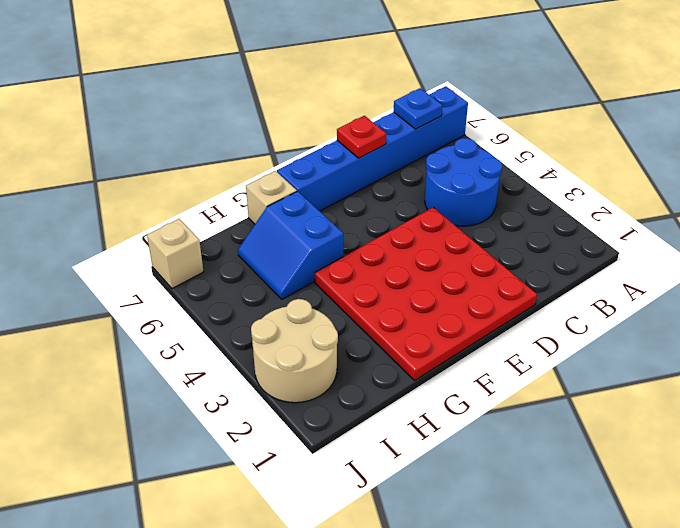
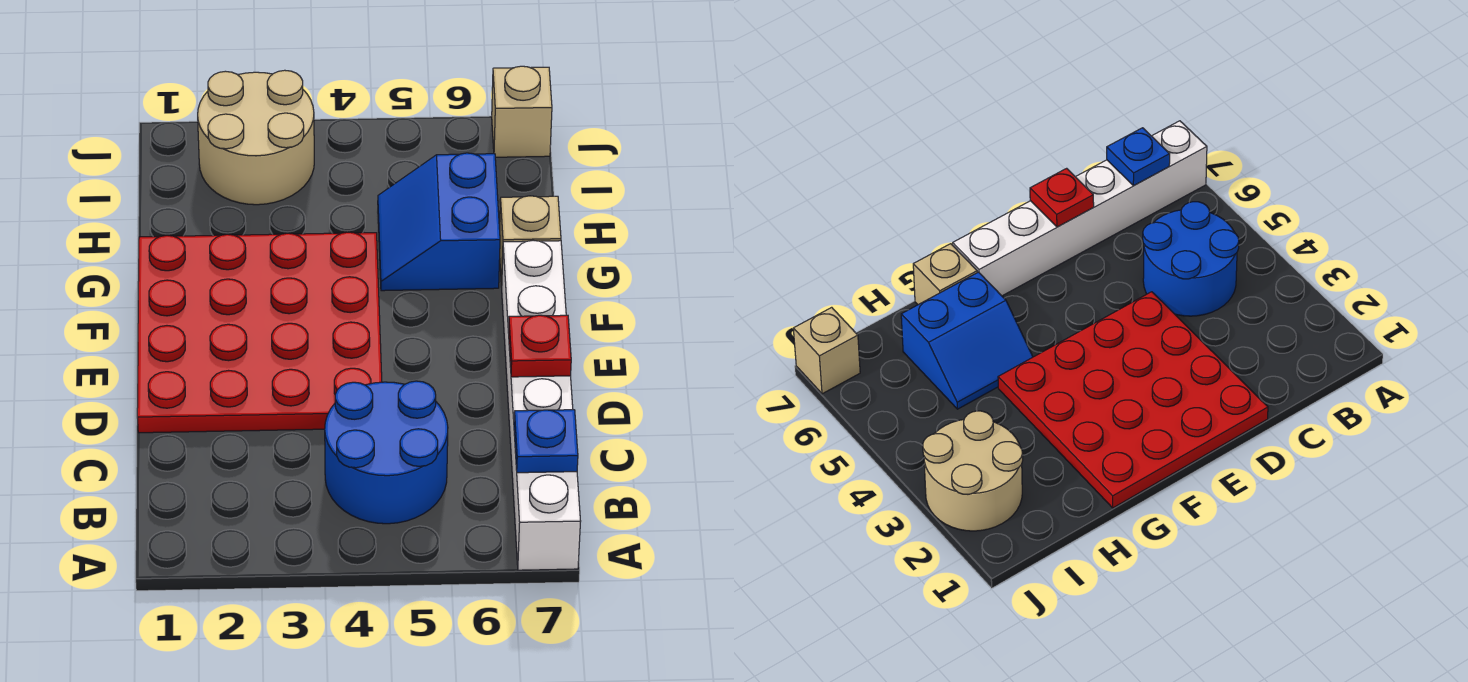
blue 1x6 brick [277,86,468,211] -> white 1x6 brick [502,240,581,570]
blue 2x2 slope [238,191,343,299] -> blue 2x2 slope turned to [378,153,500,291]

